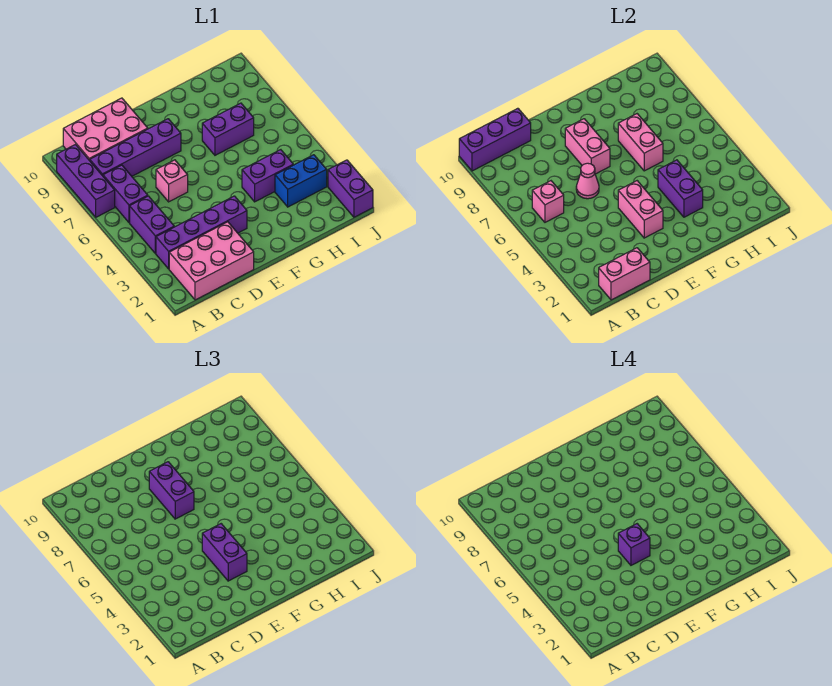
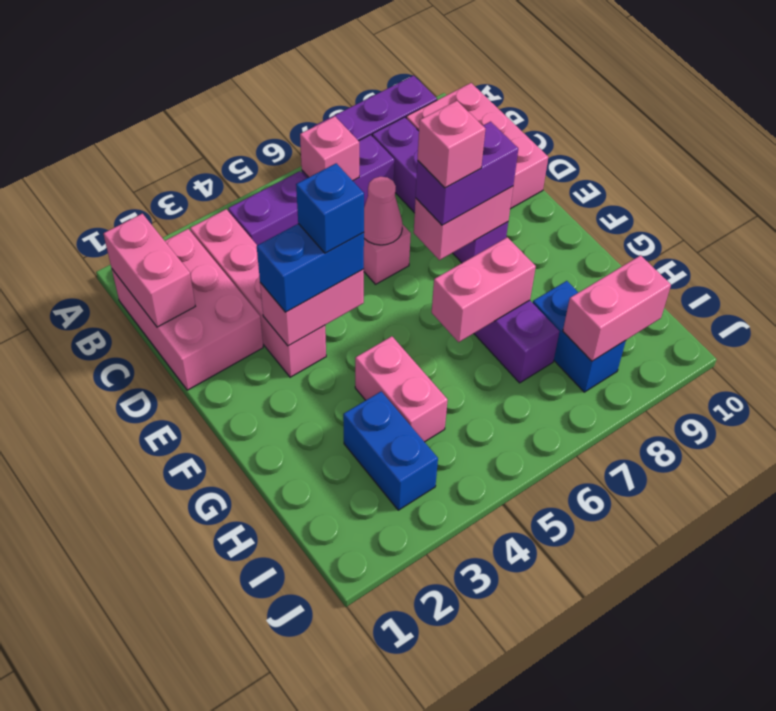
purple 1x3 brick [459,108,531,171] -> none
purple 1x4 brick [156,196,247,269] -> pink 1x4 brick [190,209,326,377]
purple 1x2 brick [202,524,247,581] -> blue 1x2 brick [257,224,364,312]
purple 1x1 brick [618,524,650,565] -> blue 1x1 brick [296,163,364,253]
none -> pink 1x1 brick [417,101,485,188]
purple 1x2 brick [658,160,703,217] -> none
purple 1x2 brick [242,150,293,202] -> pink 1x2 brick [355,336,448,442]
none -> blue 1x2 brick [533,281,626,392]
none -> pink 1x2 brick [563,255,671,361]
purple 1x2 brick [328,160,373,217] -> none

